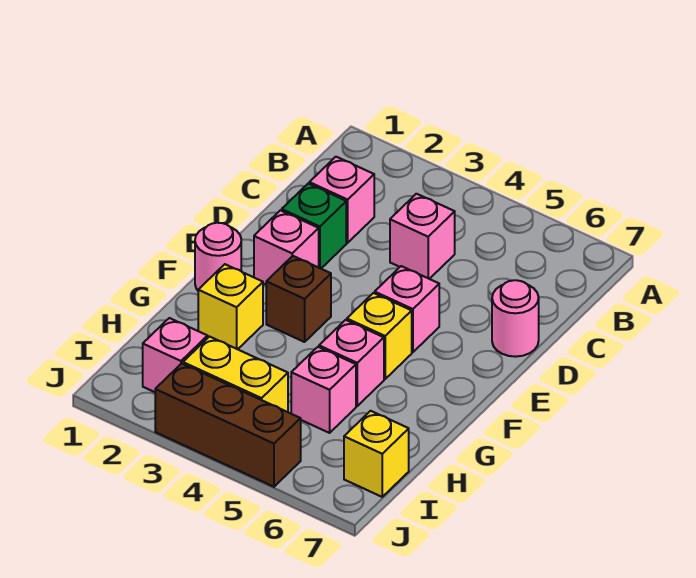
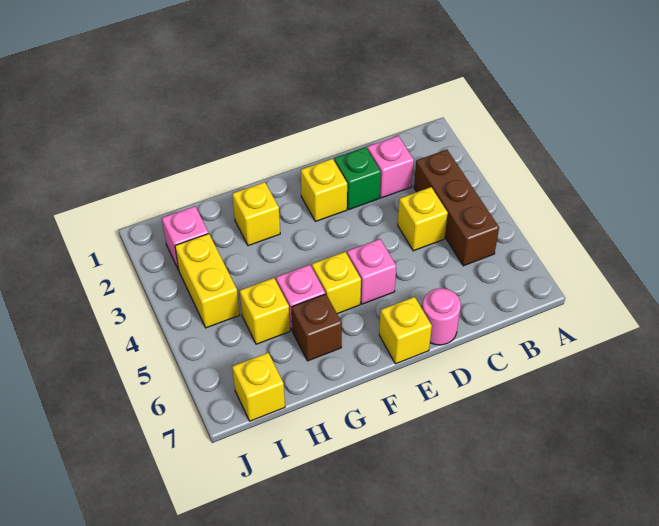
pink 1x1 brick [390,194,455,279] -> yellow 1x1 brick [398,187,448,251]
pink 1x1 brick [254,210,319,284] -> yellow 1x1 brick [301,159,347,221]
none -> yellow 1x1 brick [379,297,432,364]
pink 1x1 round brick [195,223,241,290] -> none
brown 1x1 brick [266,256,331,342] -> brown 1x1 brick moved to [292,294,342,361]
pink 1x1 brick [291,347,356,433] -> yellow 1x1 brick [240,278,290,344]
brown 1x3 brick [155,363,301,487] -> brown 1x3 brick moved to [414,150,499,266]

